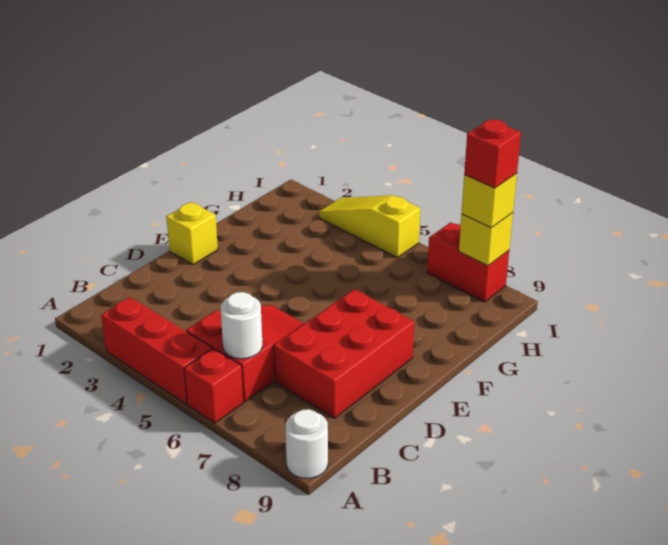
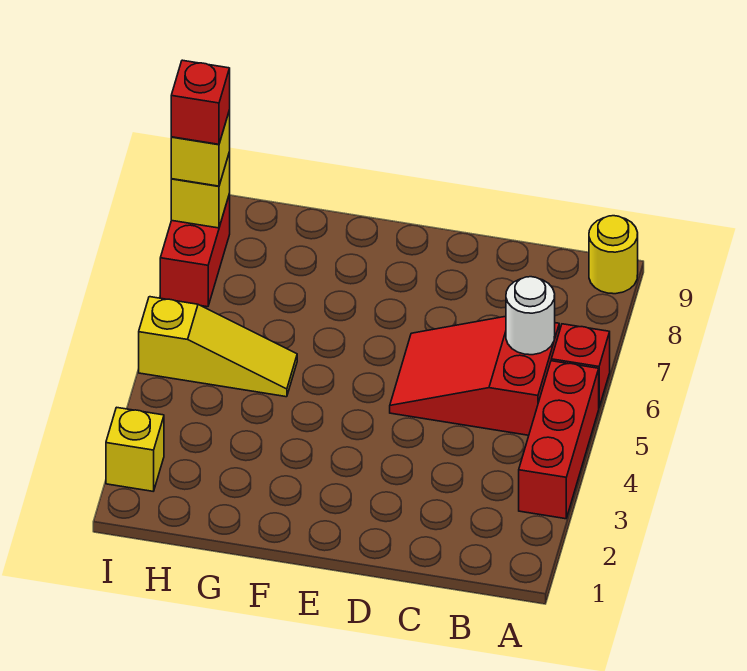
white 1x1 round brick [285,409,328,478] -> yellow 1x1 round brick [589,216,638,294]
red 2x3 brick [274,289,414,418] -> none
yellow 1x1 brick [166,202,218,265] -> yellow 1x1 brick moved to [106,407,164,491]
yellow 1x3 slope [319,195,421,258] -> yellow 1x3 slope turned to [139,297,297,397]

